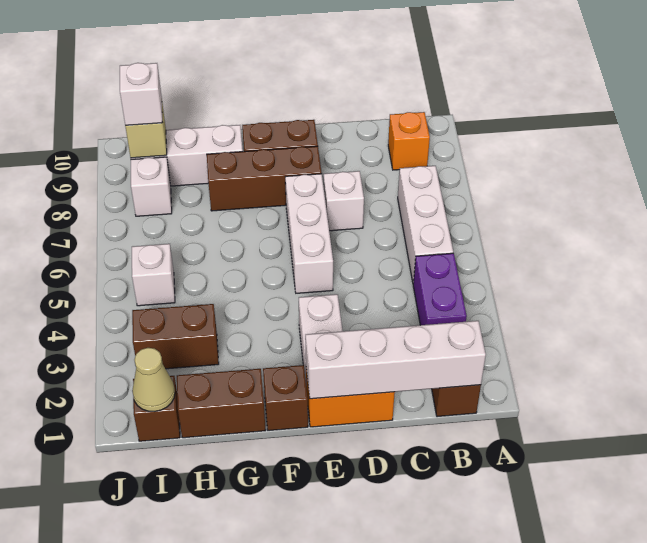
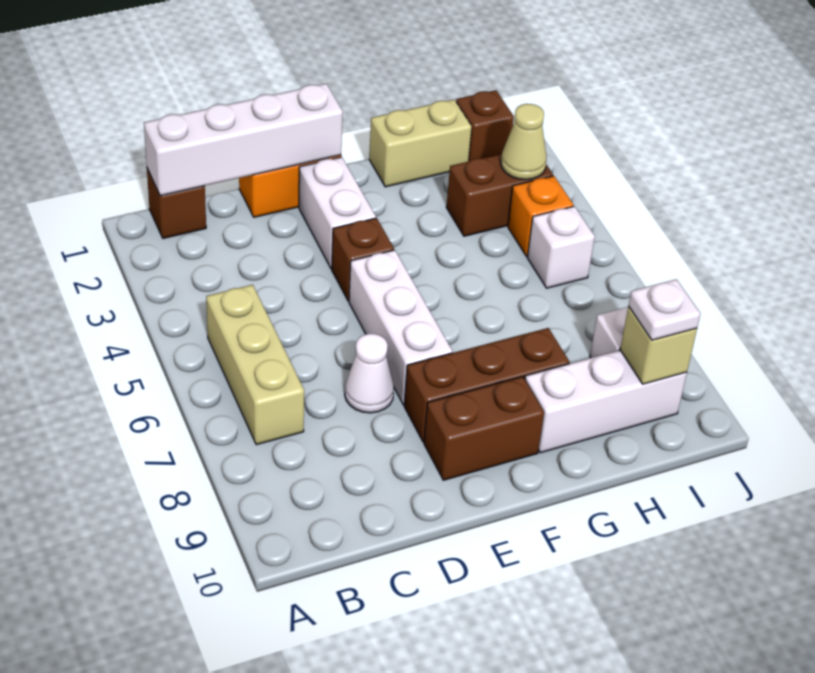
purple 1x2 brick [413,253,467,325] -> none
white 1x3 brick [398,166,453,283] -> tan 1x3 brick [206,285,304,445]
orange 1x1 brick [388,112,430,170] -> orange 1x1 brick moved to [508,176,574,257]
white 1x1 brick [324,171,364,231] -> white 1x1 cone [345,334,394,413]
brown 1x1 brick [263,365,308,431] -> brown 1x1 brick moved to [332,218,394,301]
brown 1x2 brick [177,369,266,438] -> tan 1x2 brick [369,100,472,187]
tan 1x1 cone [132,348,175,412] -> tan 1x1 cone moved to [501,104,547,180]
white 1x1 brick [120,63,162,125] -> white 1x1 plate [629,279,700,340]

